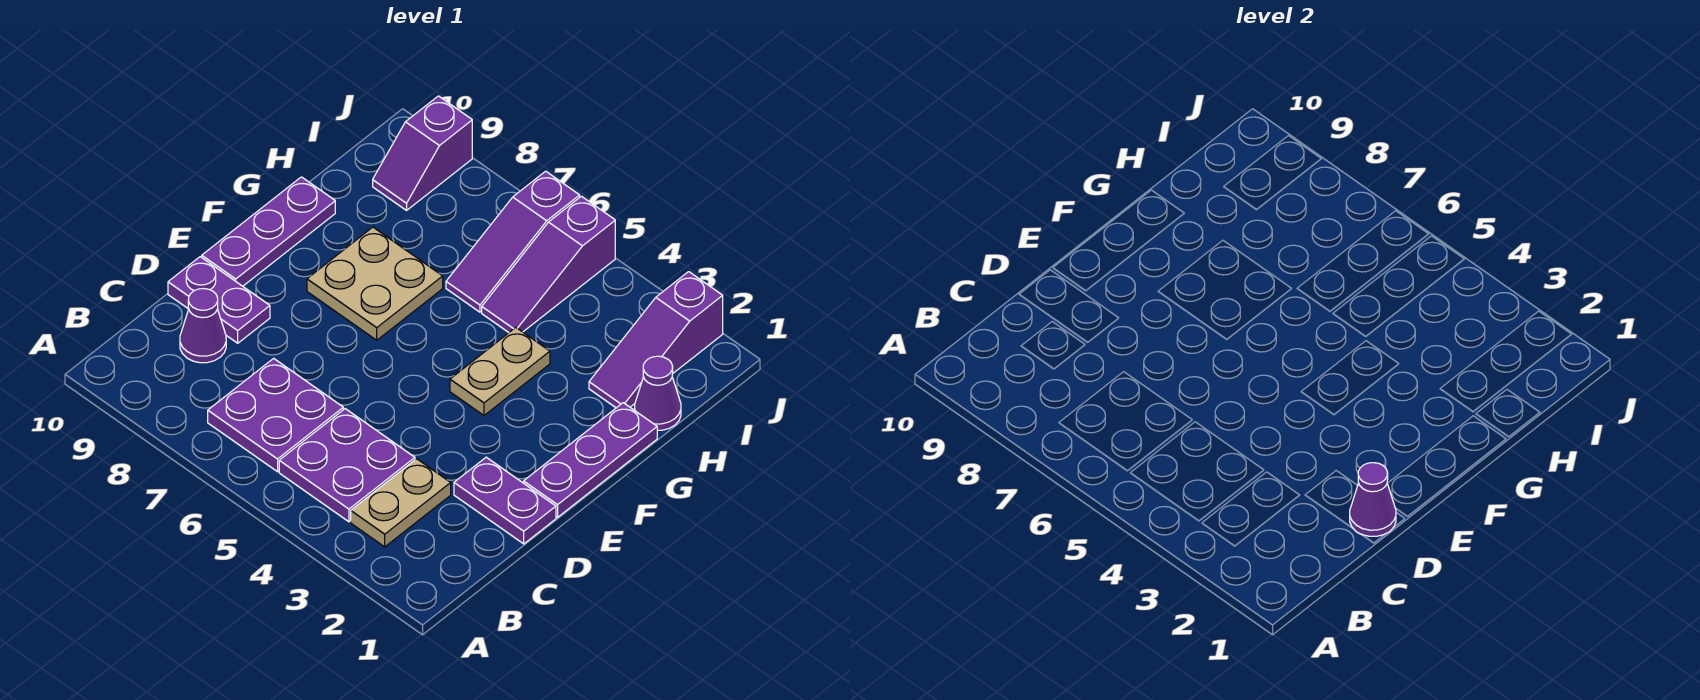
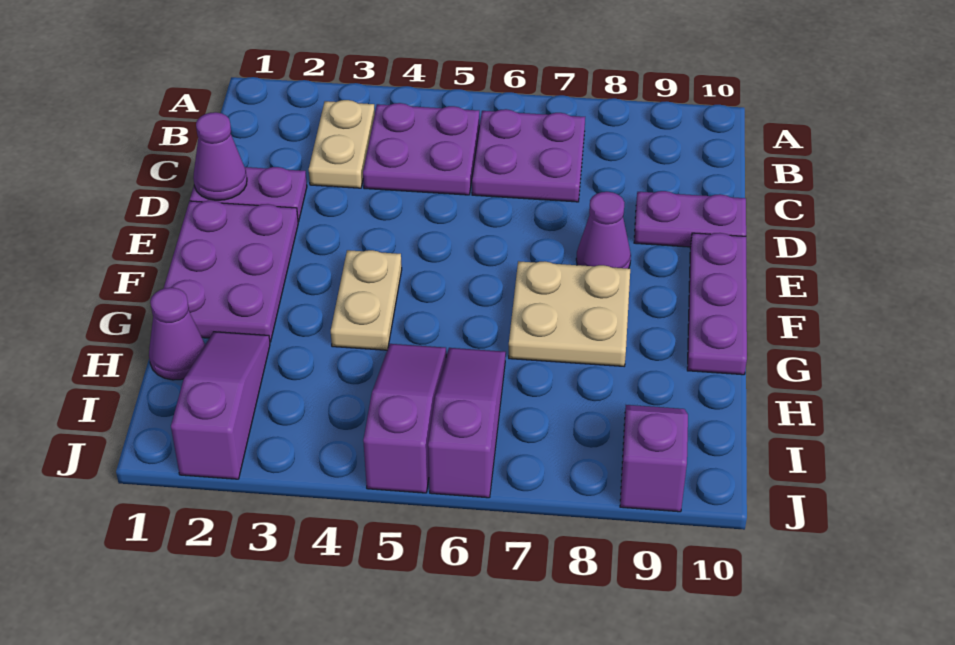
purple 1x1 cone [180,289,226,363] -> purple 1x1 cone moved to [576,192,631,269]
purple 1x3 plate [524,403,657,517] -> purple 2x3 plate [164,201,298,342]

